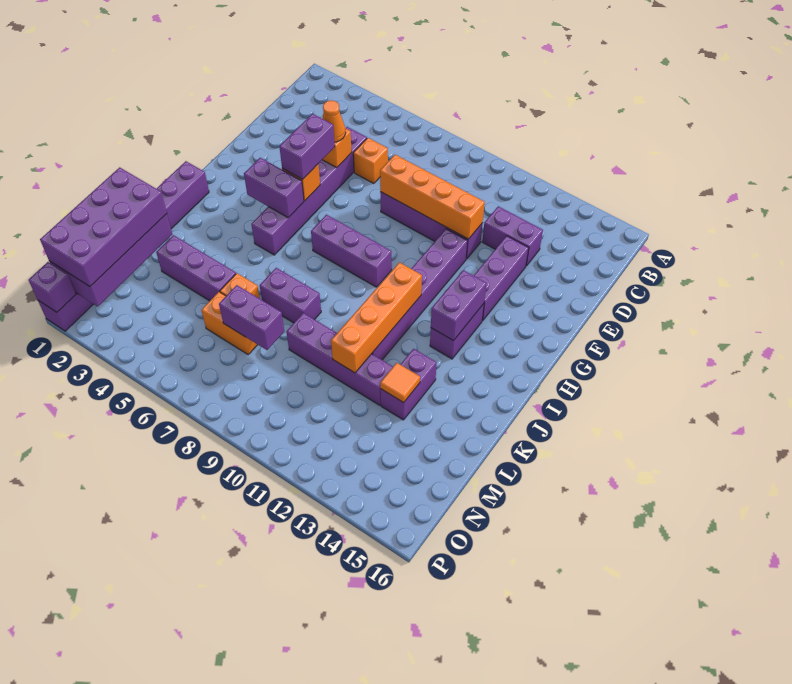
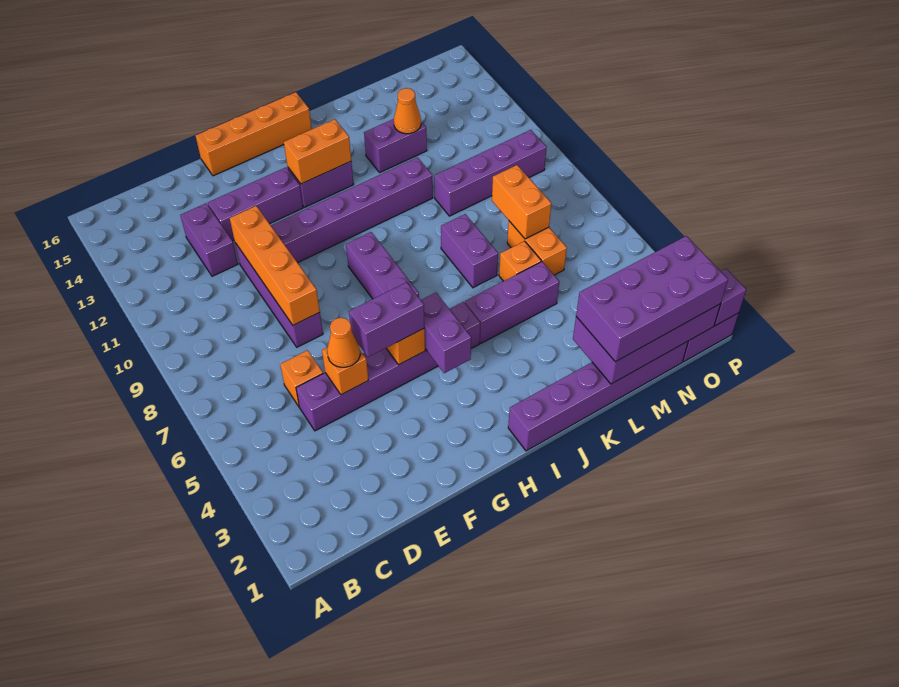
purple 1x2 brick [431,270,486,341] -> orange 1x2 brick [284,119,351,184]
orange 1x4 brick [331,262,422,373] -> orange 1x4 brick moved to [195,92,312,176]
purple 1x3 brick [156,235,236,301] -> purple 1x3 brick turned to [465,262,559,343]
purple 1x4 brick [287,313,393,405] -> purple 1x4 brick turned to [434,130,547,216]
orange 1x1 tile [380,363,420,402] -> orange 1x1 cone [394,88,421,134]
purple 1x2 brick [219,285,284,350] -> orange 1x2 brick [492,165,551,239]

